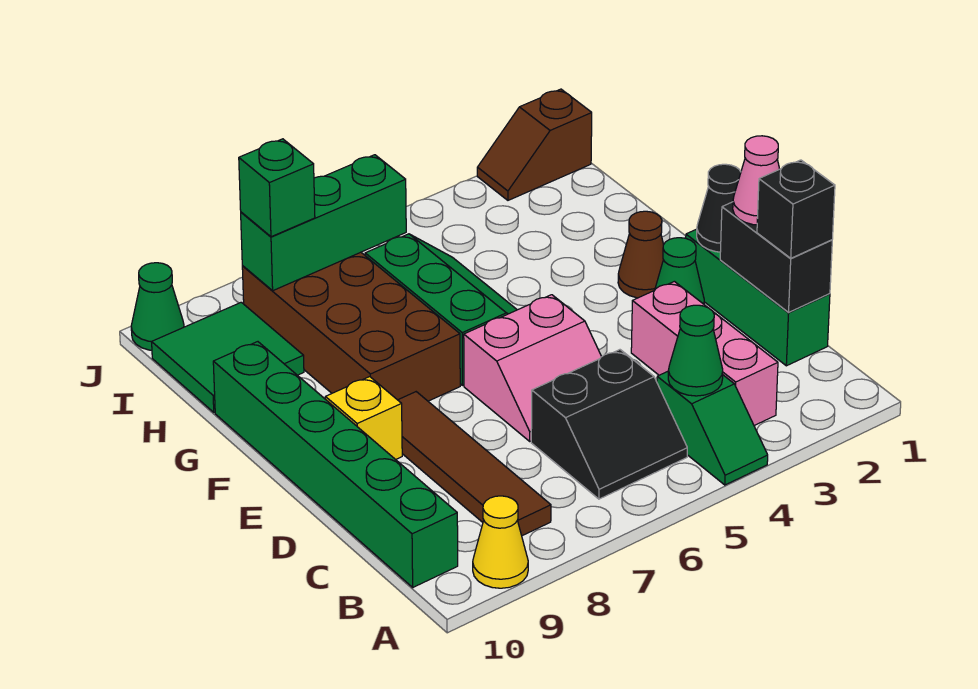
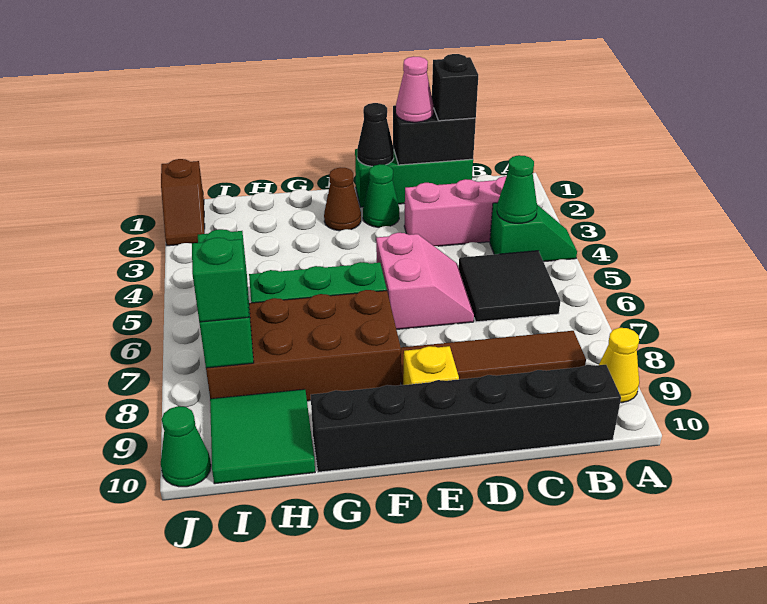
black 2x2 slope [531,350,687,499] -> black 2x2 tile [459,251,560,322]
green 1x6 brick [213,342,458,587] -> black 1x6 brick [311,365,621,472]

